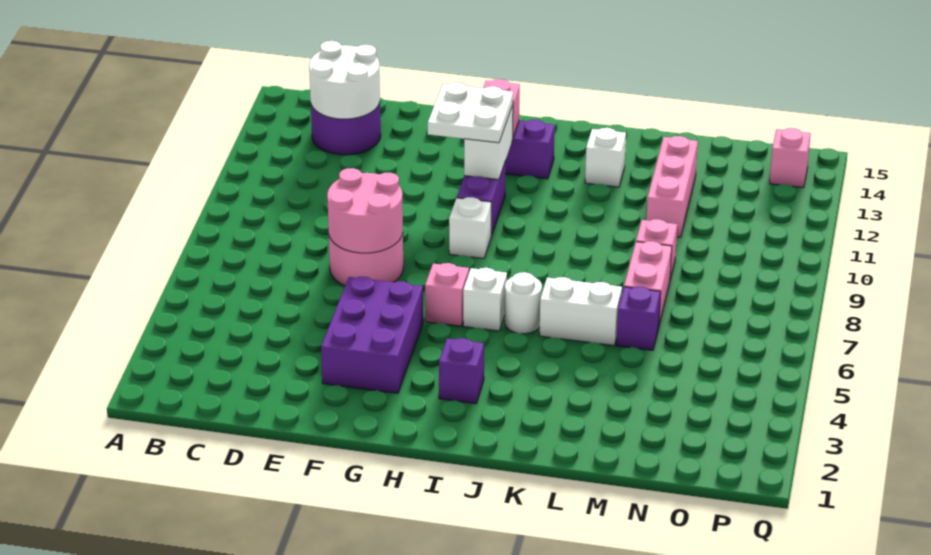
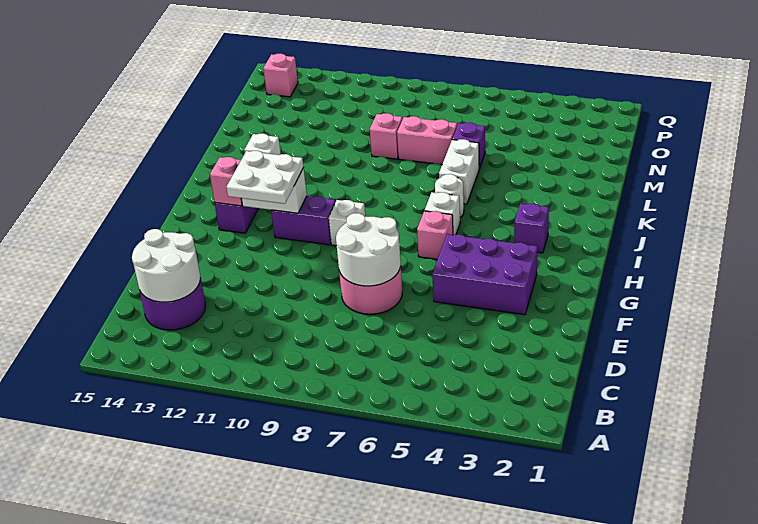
pink 2x2 round brick [327,168,403,253] -> white 2x2 round brick [336,213,401,286]
pink 1x3 brick [646,136,698,237] -> none

